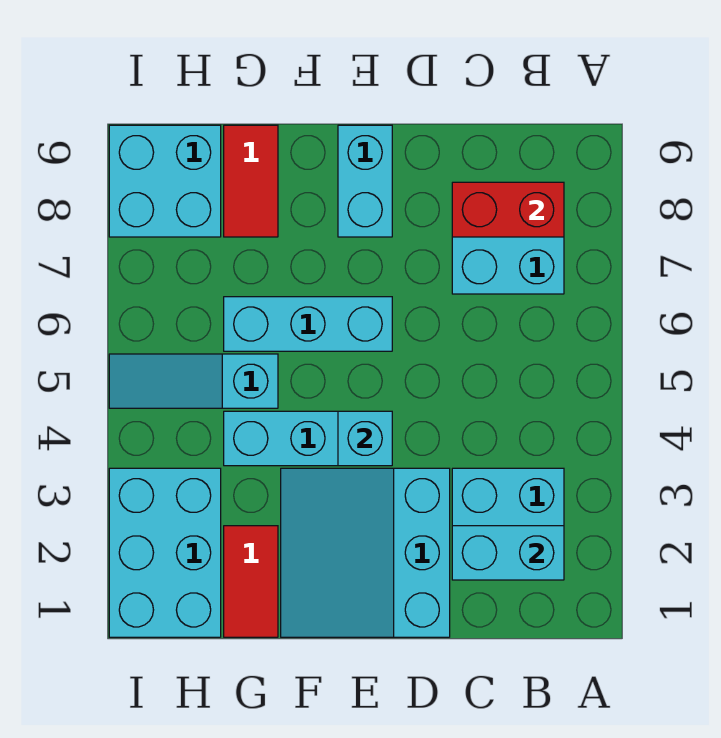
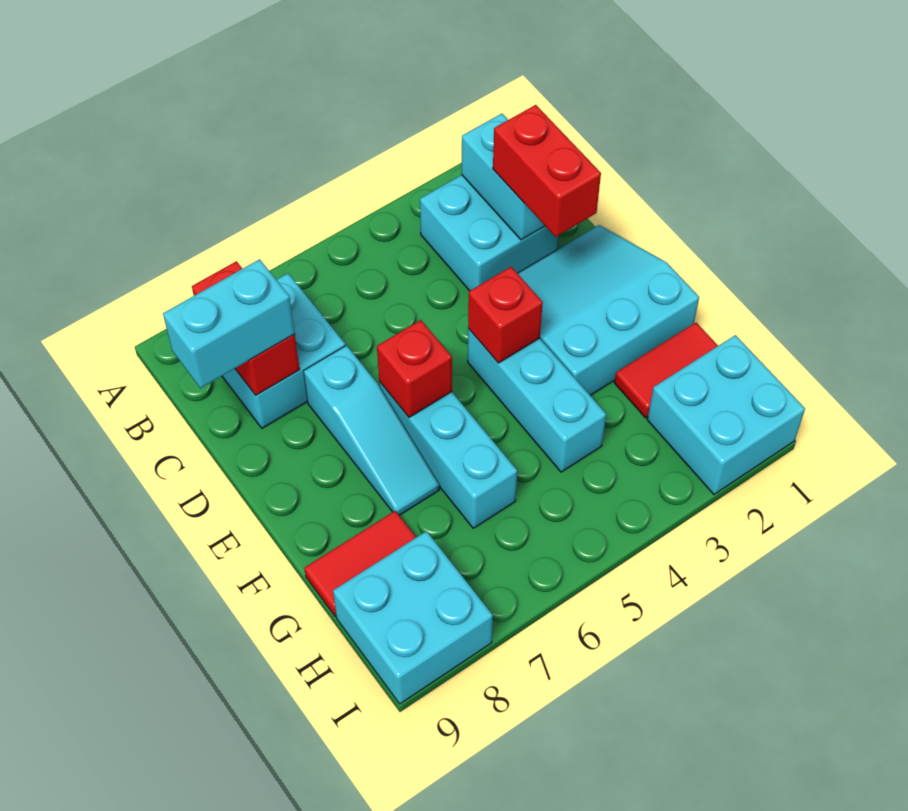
none -> red 1x2 brick [493,105,601,237]
cyan 3x3 slope [281,468,450,637] -> cyan 3x3 slope turned to [517,225,699,395]
cyan 1x1 brick [338,411,392,466] -> red 1x1 brick [468,267,543,363]
none -> red 1x1 brick [377,320,452,417]
cyan 1x2 brick [338,125,392,237] -> cyan 1x2 brick moved to [163,259,295,388]
cyan 1x3 slope [109,354,278,408] -> cyan 1x3 slope moved to [304,345,439,515]
cyan 2x3 brick [109,468,221,637] -> cyan 2x2 brick [647,335,805,494]

